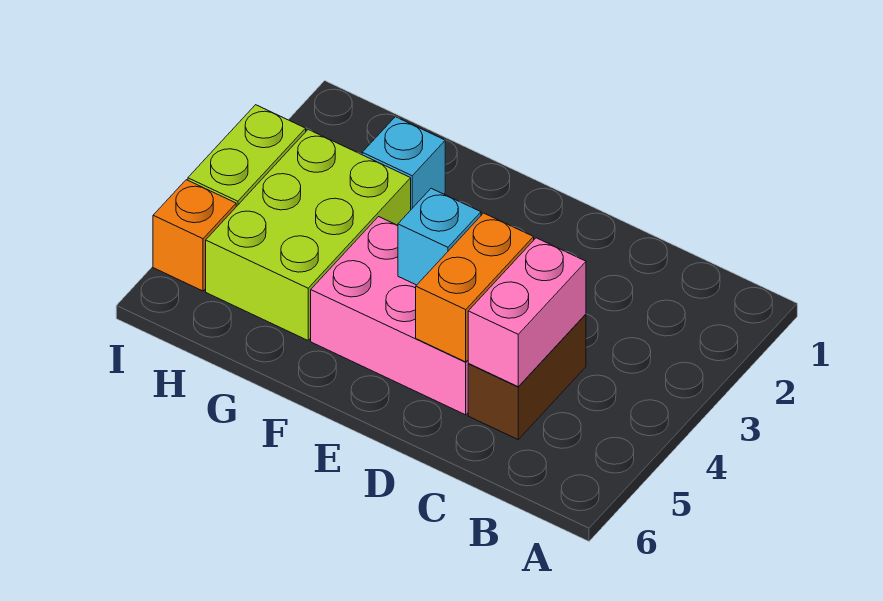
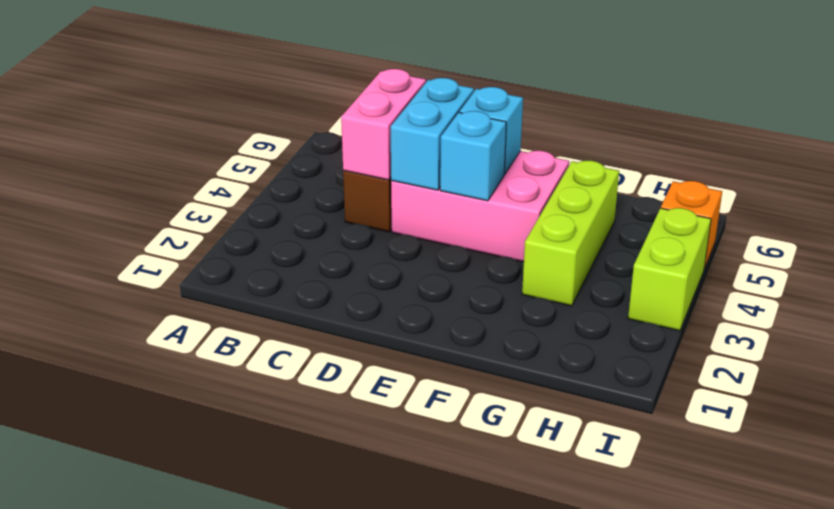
orange 1x2 brick [416,213,534,362] -> cyan 1x2 brick [391,78,474,190]
cyan 1x1 brick [362,117,445,209] -> cyan 1x1 brick moved to [459,87,523,174]
lime 2x3 brick [206,130,411,340] -> lime 1x3 brick [522,161,619,306]

